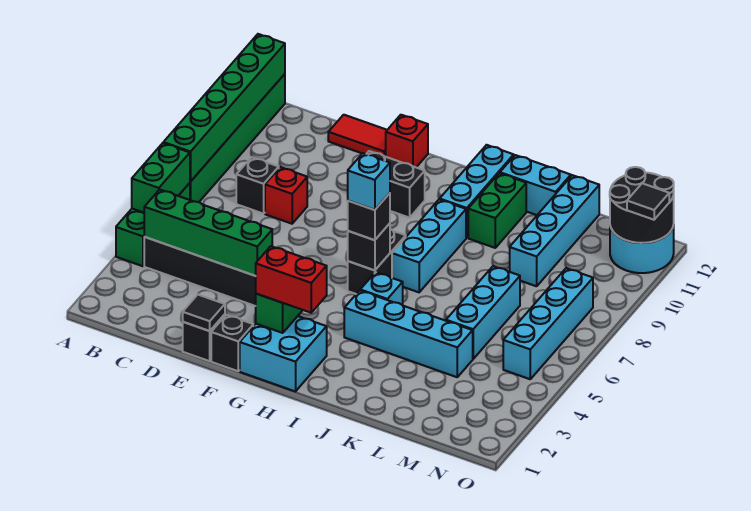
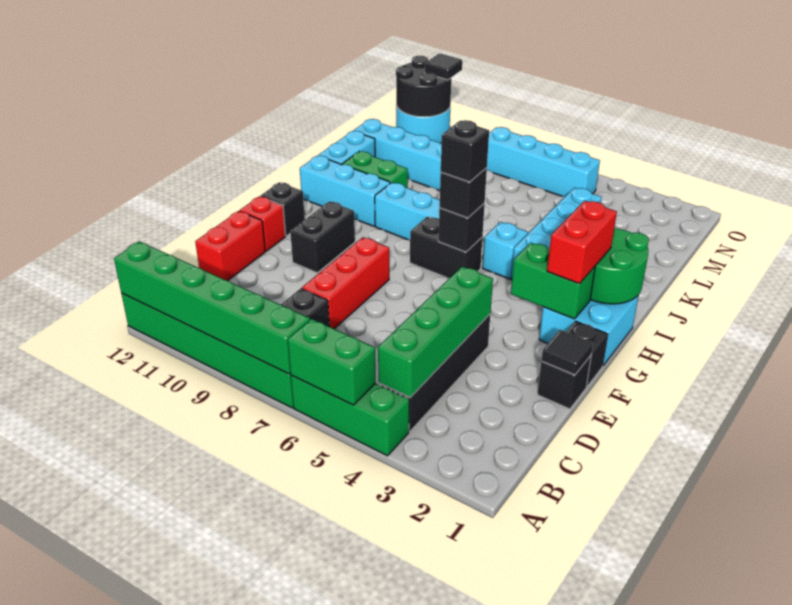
red 1x1 brick [265,167,307,224] -> red 1x3 brick [302,237,389,329]
red 1x2 tile [328,115,387,157] -> red 1x2 brick [195,211,265,281]
none -> black 1x1 brick [260,182,305,236]
none -> green 2x2 round brick [590,227,649,304]
cyan 1x1 brick [348,153,390,210] -> black 1x1 brick [441,120,489,182]
cyan 1x3 brick [446,266,520,359] -> none

